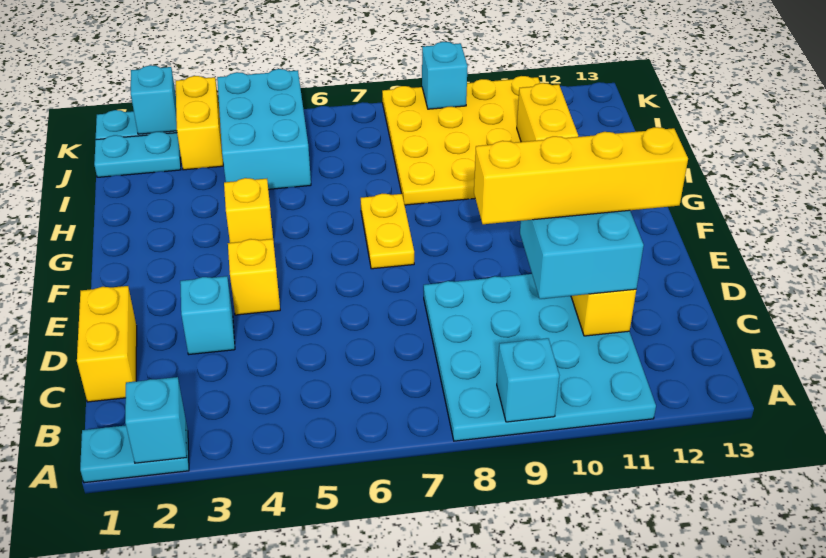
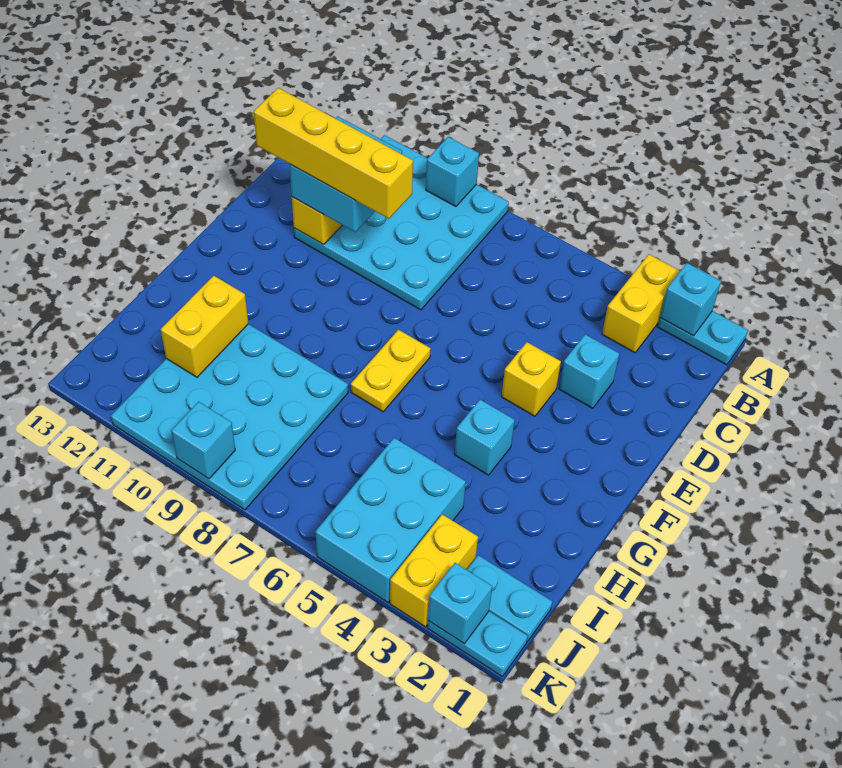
yellow 1x2 brick [77,286,137,402] -> yellow 1x2 brick moved to [602,254,680,353]
yellow 1x1 brick [224,178,273,243] -> cyan 1x1 brick [455,400,515,475]
yellow 4x4 plate [382,76,540,205] -> cyan 4x4 plate [111,324,348,510]

